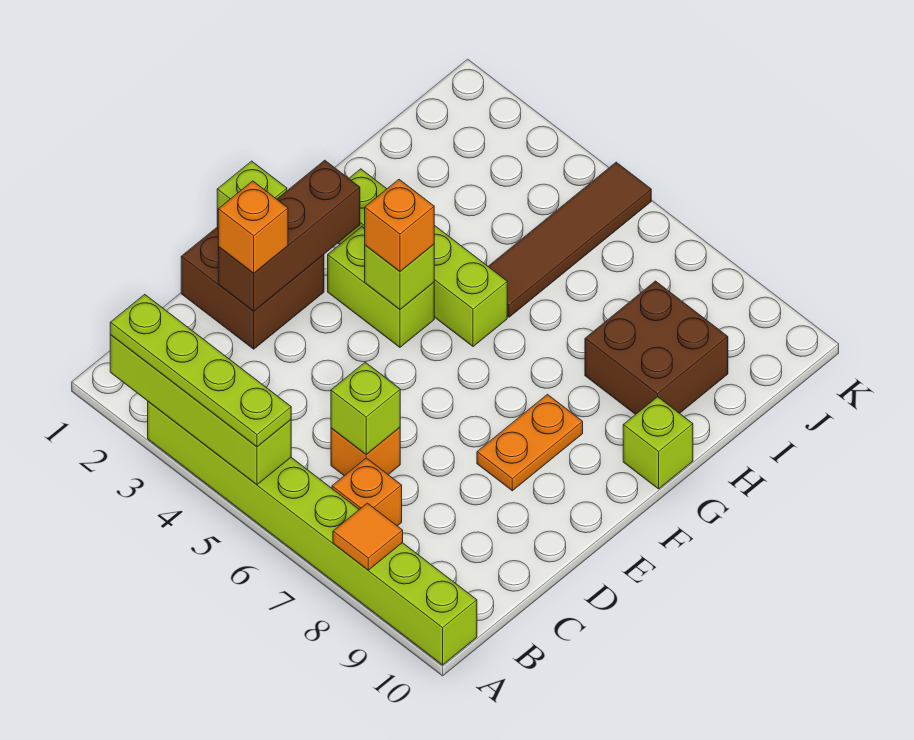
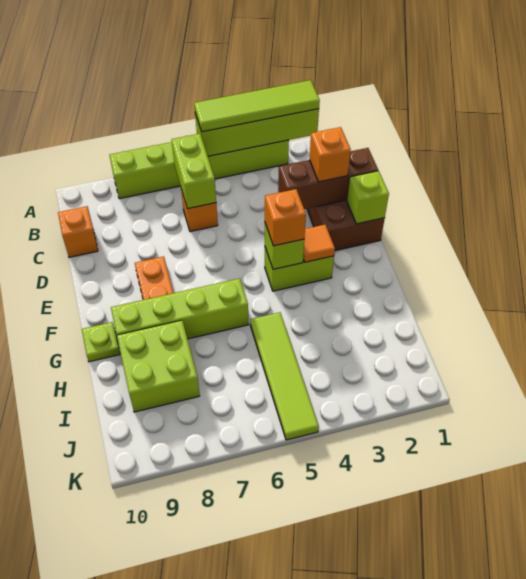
lime 1x4 plate [110,294,291,447] -> lime 1x4 tile [194,80,320,132]
lime 1x8 brick [148,402,477,665] -> lime 1x6 brick [109,140,289,199]
orange 1x1 tile [333,503,403,570] -> orange 1x1 tile moved to [303,225,335,262]
orange 1x1 brick [332,458,402,526] -> orange 1x1 brick moved to [58,206,98,257]
lime 1x1 brick [331,362,400,455] -> lime 1x2 brick [171,134,216,209]
brown 1x3 brick [218,160,360,311] -> brown 1x3 brick turned to [278,148,378,209]
lime 1x4 brick [338,169,507,347] -> lime 1x4 brick moved to [111,278,249,339]
lime 1x1 brick [623,397,693,489] -> lime 1x1 plate [82,322,120,362]
brown 1x4 tile [488,162,651,317] -> lime 1x4 tile [250,312,319,440]
brown 2x2 brick [585,281,728,414] -> lime 2x2 brick [117,320,200,412]

